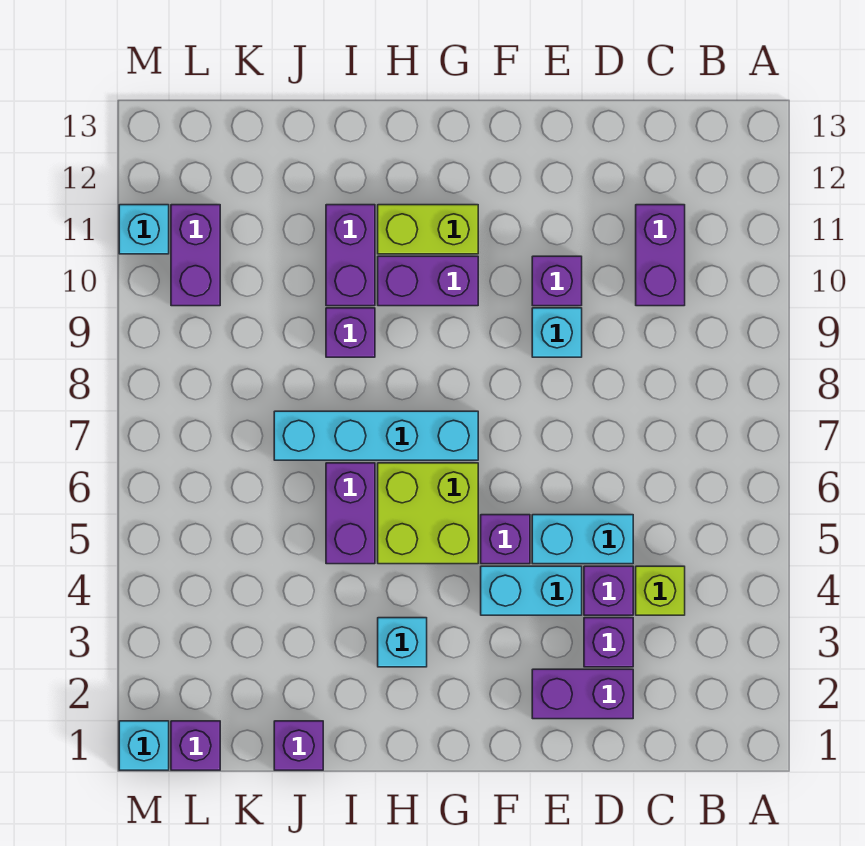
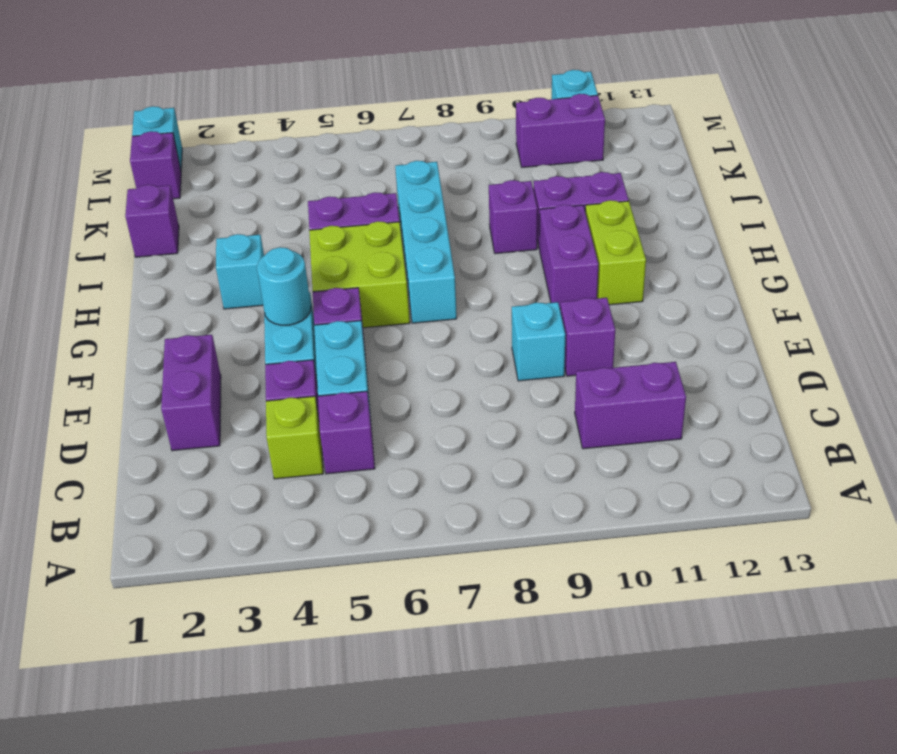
purple 1x1 brick [584,618,633,667] -> purple 1x1 brick moved to [318,391,375,474]
none -> cyan 1x1 round brick [257,247,311,325]

